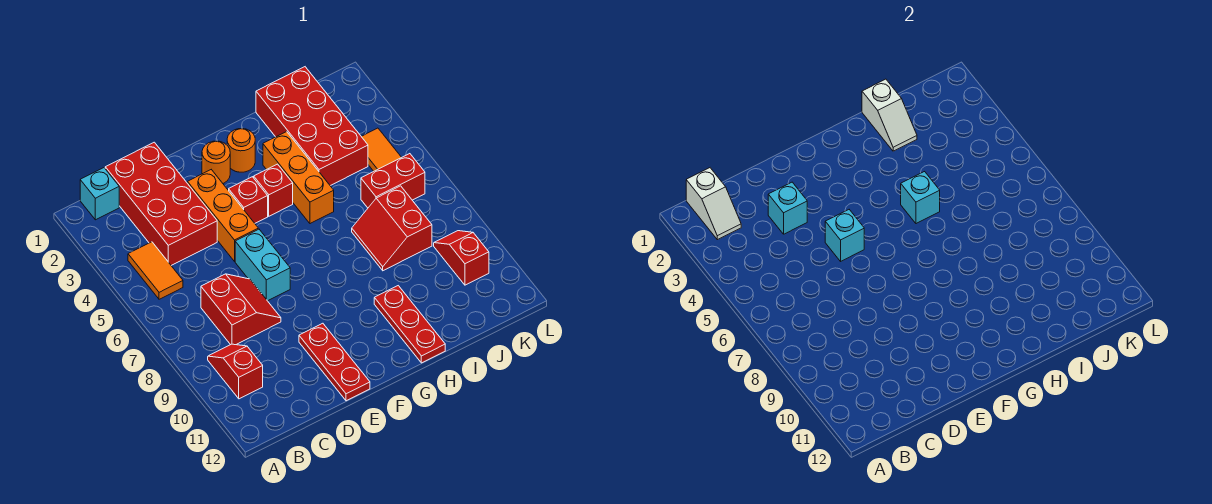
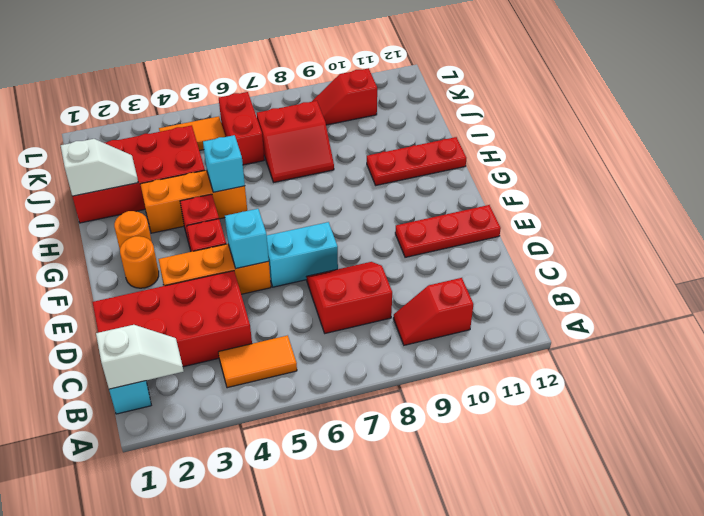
cyan 1x1 brick [768,182,807,234] -> none

